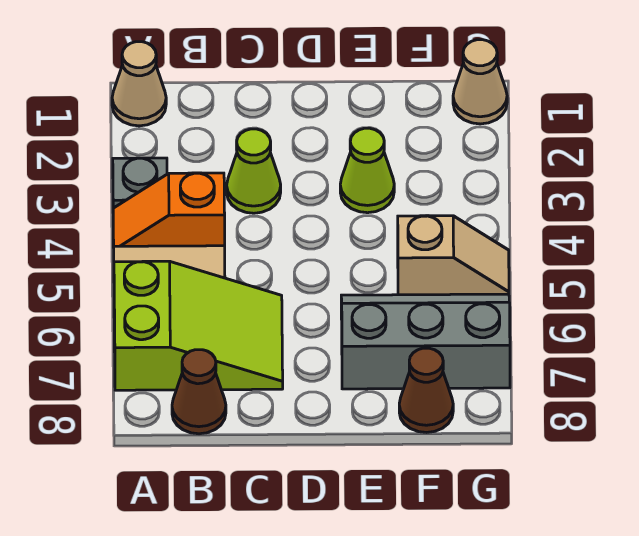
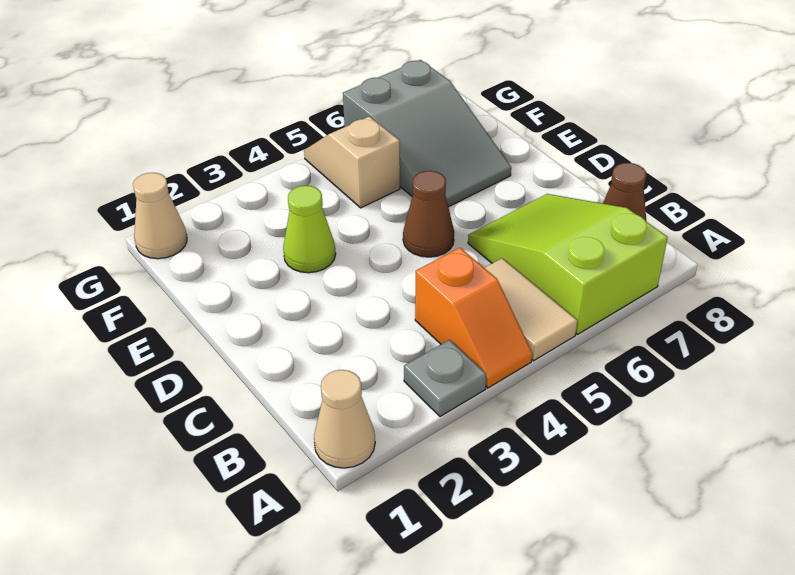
lime 1x1 cone [227,129,281,213] -> none
grey 2x3 slope [341,294,510,389] -> grey 2x3 slope turned to [343,60,511,207]
brown 1x1 cone [399,348,453,432] -> brown 1x1 cone moved to [403,171,454,257]

